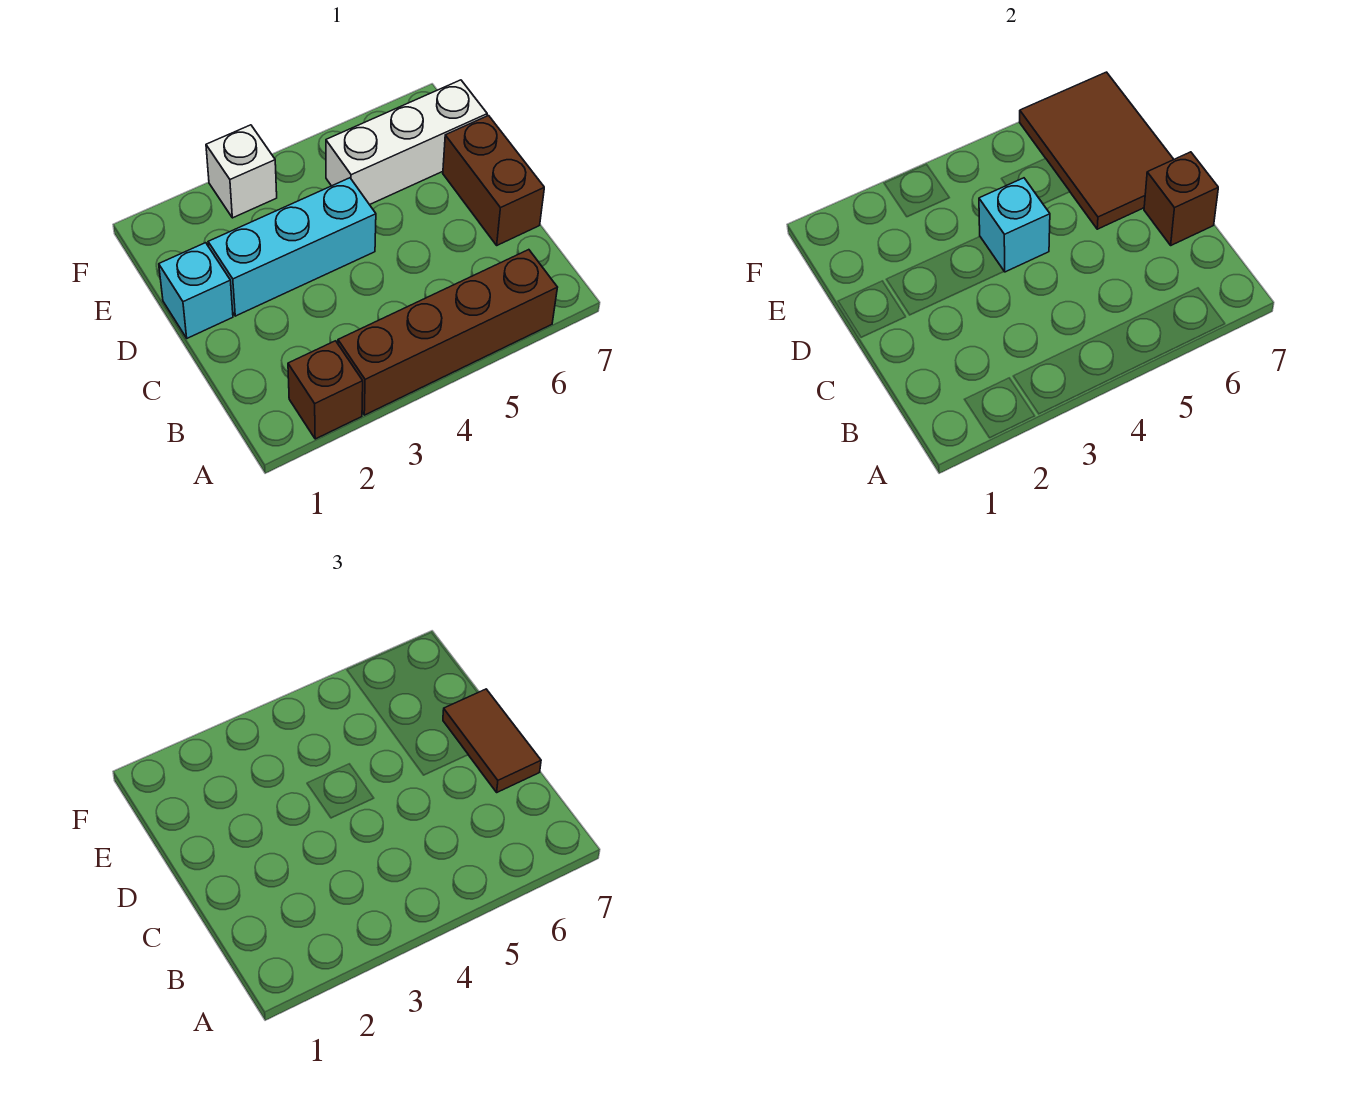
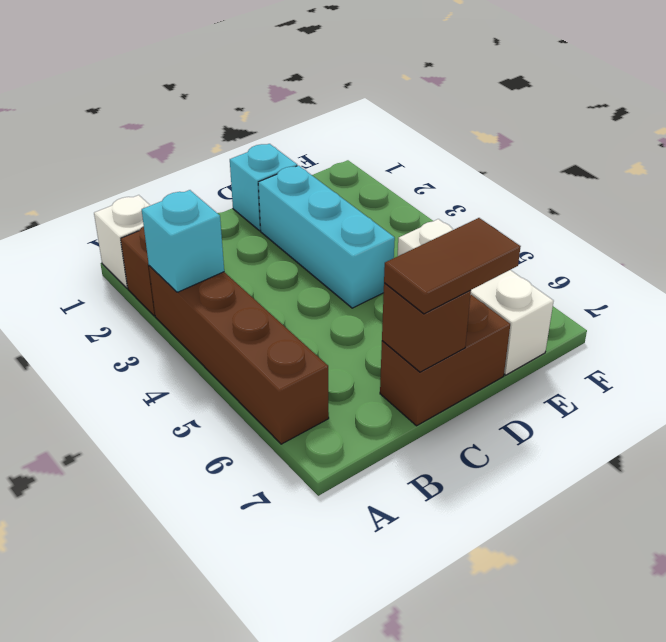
cyan 1x1 brick [979,178,1050,272] -> cyan 1x1 brick moved to [142,190,224,292]
brown 2x3 tile [1020,72,1174,229] -> none
white 1x1 brick [206,125,277,218] -> white 1x1 brick moved to [94,195,150,288]

